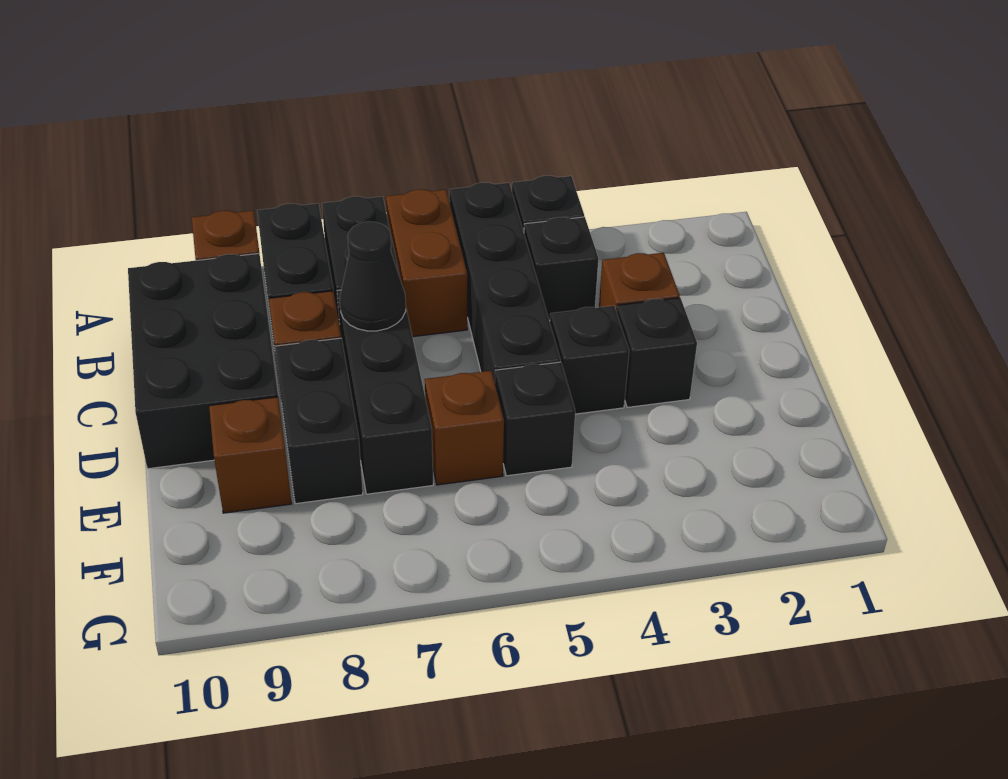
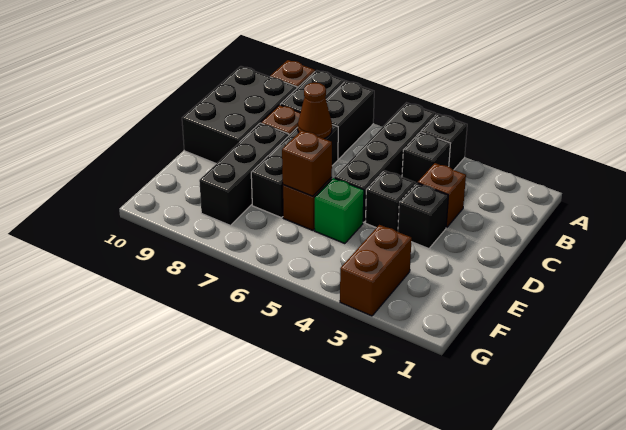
brown 1x2 brick [386,189,467,337] -> brown 1x2 brick moved to [340,225,412,316]
black 1x1 cone [340,222,406,331] -> brown 1x1 cone [298,82,332,139]
black 1x2 brick [275,338,363,504] -> black 1x3 brick [199,123,289,225]
black 1x1 brick [495,362,575,476] -> green 1x1 brick [315,178,364,244]
brown 1x1 brick [209,397,292,513] -> brown 1x1 brick moved to [282,130,332,196]

